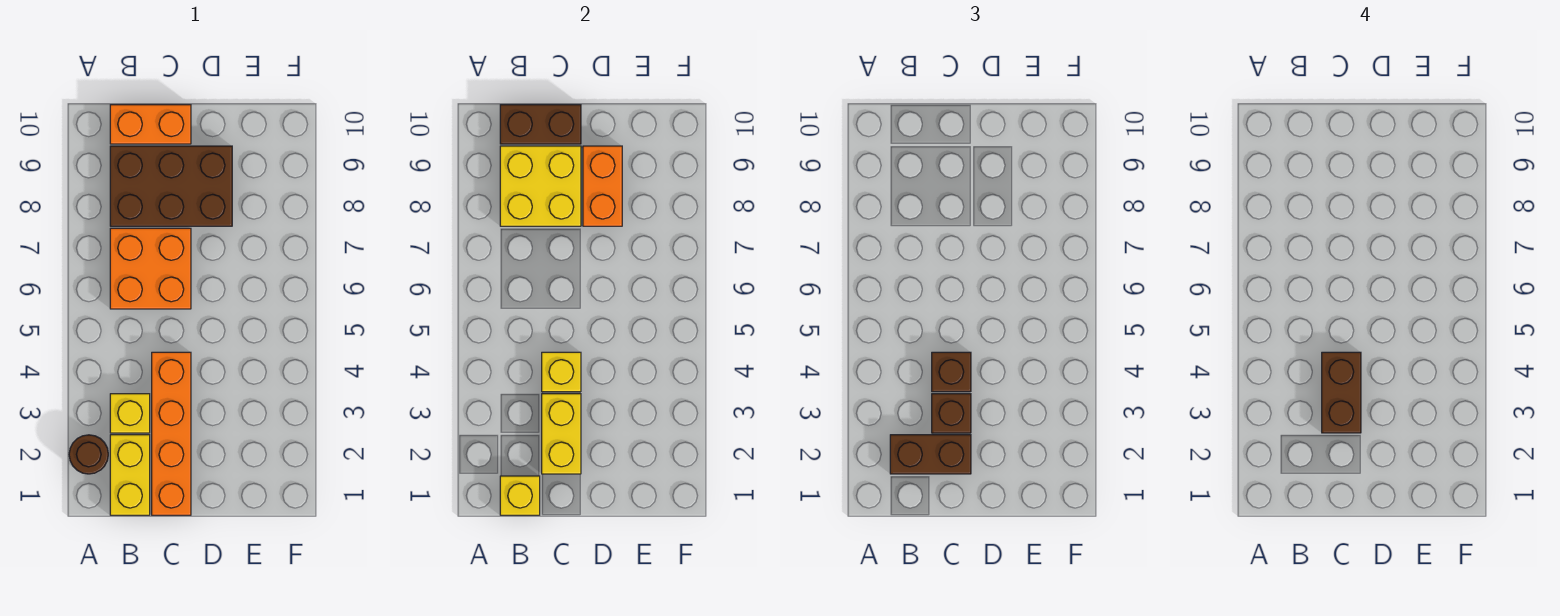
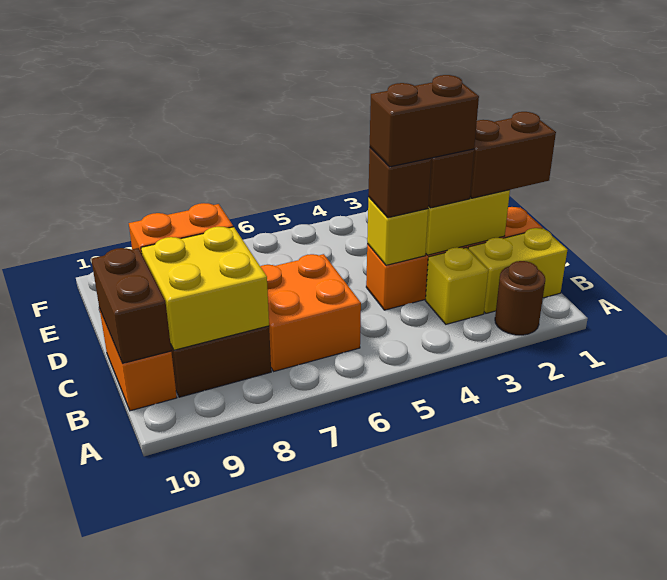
yellow 1x1 brick [500,476,540,515] -> none
brown 1x2 brick [890,435,971,474] -> brown 1x2 brick turned to [470,112,556,198]

